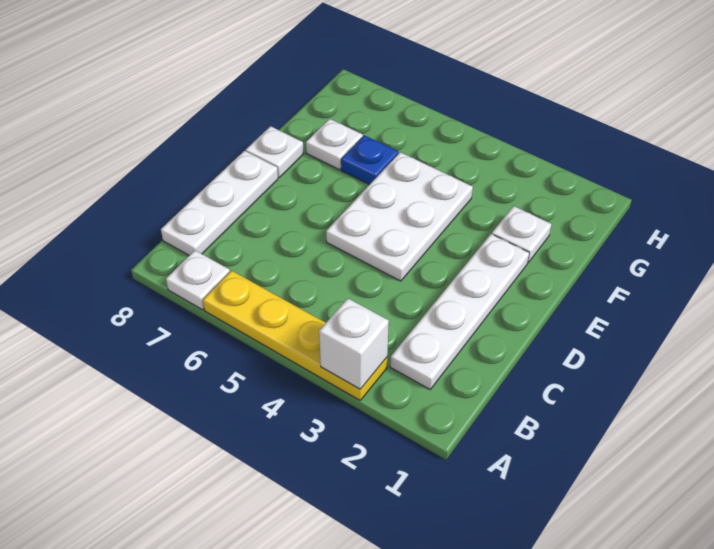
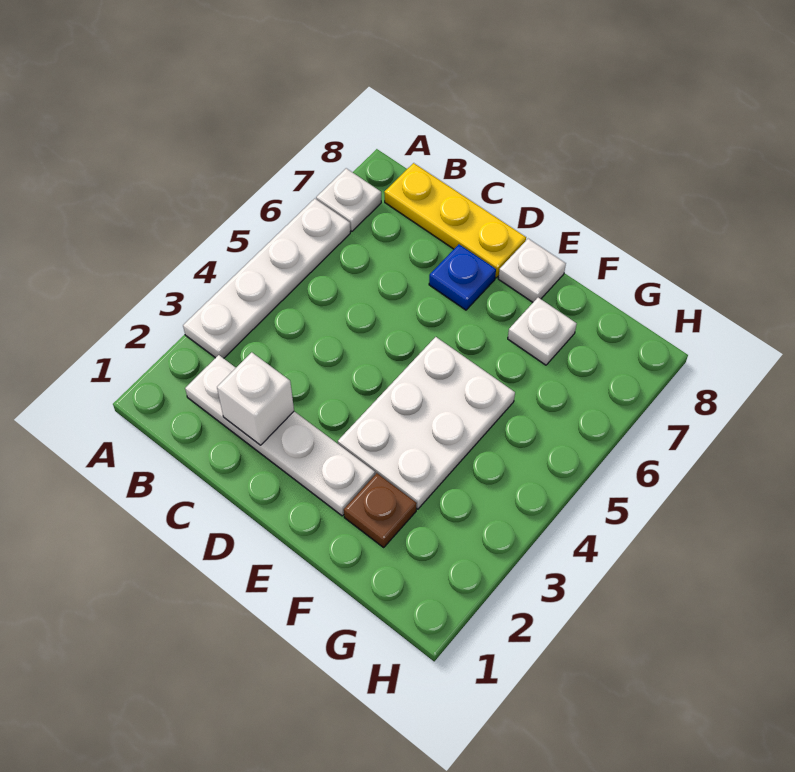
yellow 1x4 plate [203,271,387,400] -> white 1x4 plate [183,199,350,358]
white 1x1 brick [319,298,389,389] -> white 1x1 brick moved to [217,352,294,445]
white 1x3 plate [161,151,278,255] -> yellow 1x3 plate [384,163,526,278]
white 2x3 plate [326,152,473,281] -> white 2x3 plate turned to [338,337,515,509]
white 1x1 plate [492,206,551,262] -> brown 1x1 plate [344,473,417,547]
blue 1x1 plate [341,135,398,185] -> blue 1x1 plate moved to [429,244,496,310]

